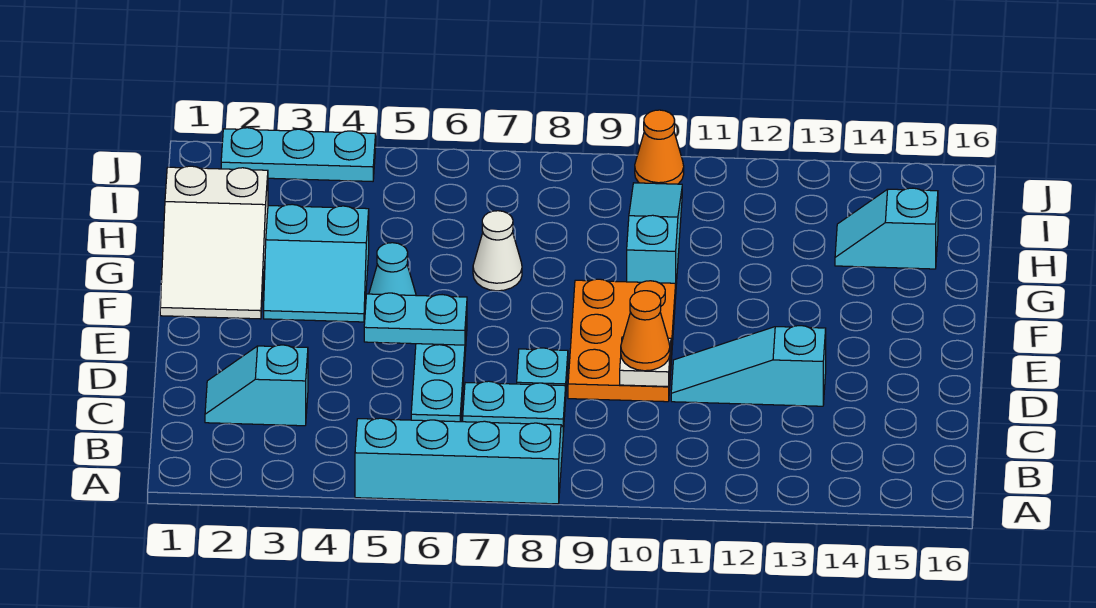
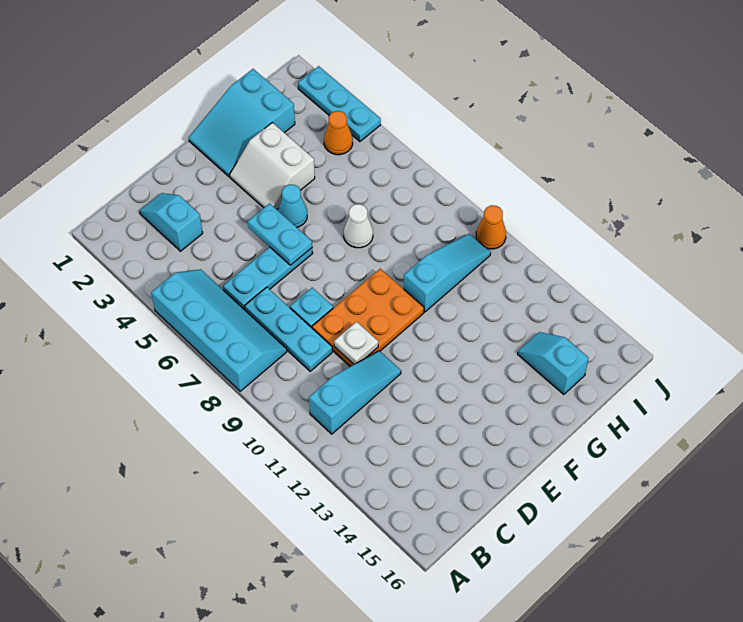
cyan 1x2 plate [463,381,566,432] -> cyan 1x3 plate [245,287,332,371]
orange 1x1 cone [621,291,670,371] -> orange 1x1 cone moved to [324,111,353,155]
cyan 1x3 slope [671,326,826,406] -> cyan 1x3 slope turned to [309,351,401,434]
white 2x3 slope [160,166,268,319] -> cyan 2x3 slope [189,69,295,177]
cyan 2x2 slope [264,204,369,322] -> white 2x2 slope [230,123,315,209]

